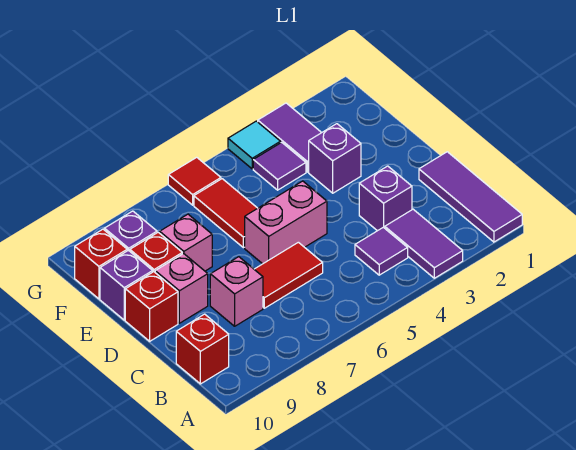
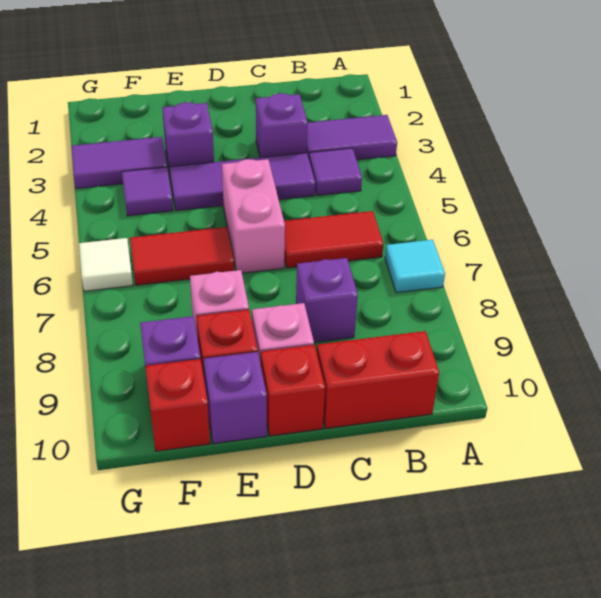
purple 1x3 tile [419,152,522,242] -> purple 1x3 tile moved to [169,153,315,211]
red 1x1 brick [176,314,229,384] -> red 1x2 brick [317,331,439,429]
red 1x2 tile [254,242,323,308] -> red 1x2 tile turned to [284,211,383,268]
pink 1x1 brick [210,257,263,326] -> purple 1x1 brick [296,258,358,342]
cyan 1x1 tile [228,121,281,169] -> cyan 1x1 tile moved to [385,240,445,293]
red 1x1 tile [168,157,221,205] -> white 1x1 tile [79,238,133,291]

